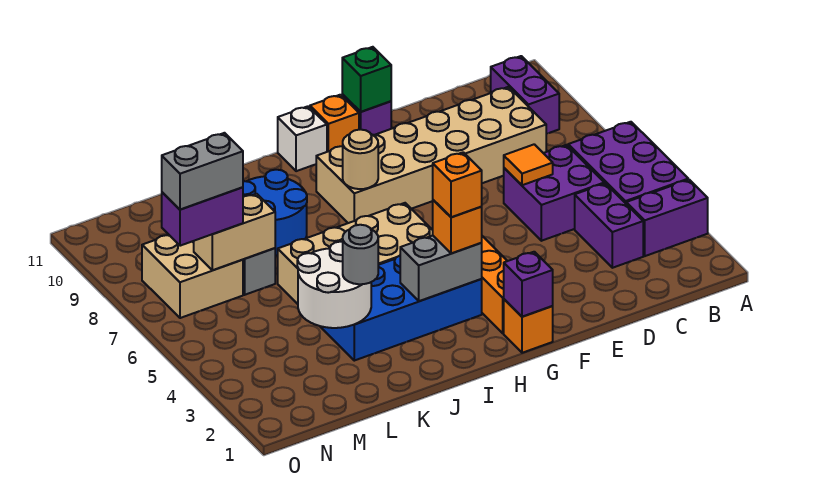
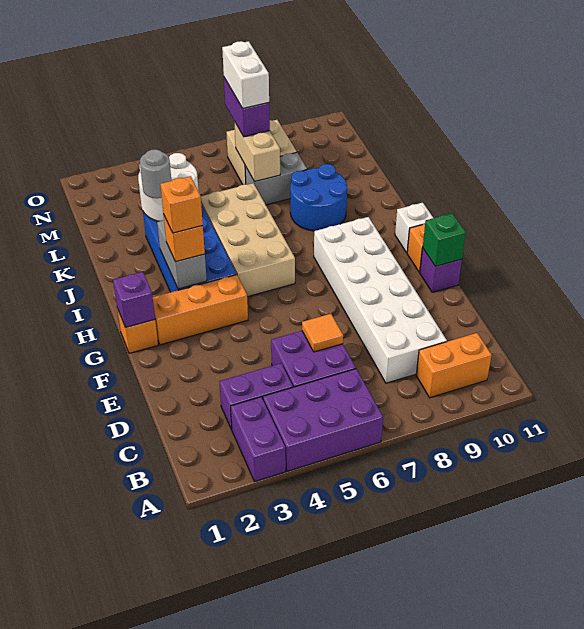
purple 1x2 brick [491,56,559,134] -> orange 1x2 brick [416,333,492,398]
tan 2x6 brick [316,87,546,223] -> white 2x6 brick [314,217,447,383]
tan 1x1 round brick [342,129,378,189] -> none
grey 1x2 brick [162,133,243,209] -> white 1x2 brick [222,41,269,108]

